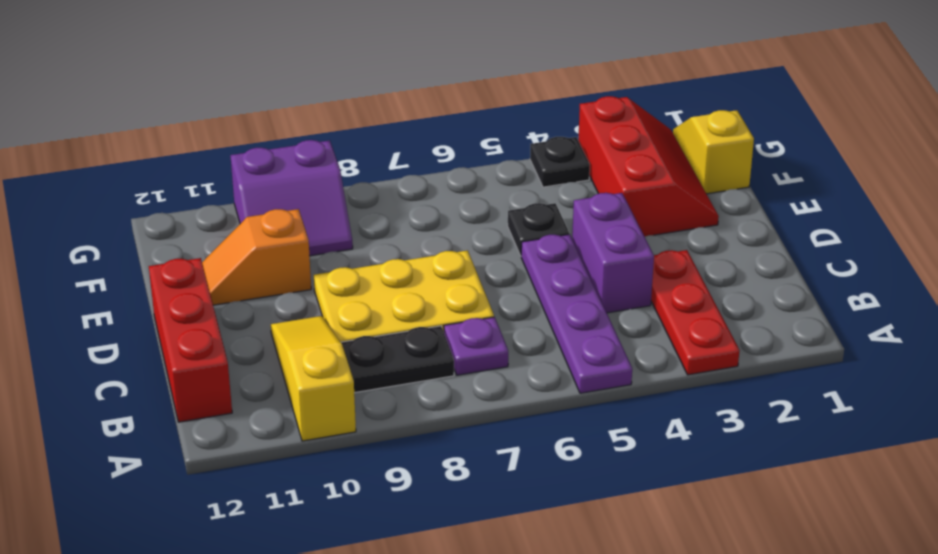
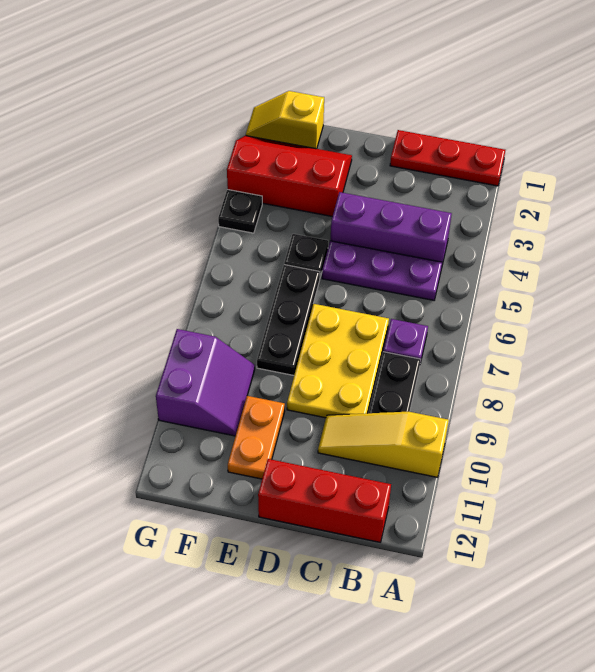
red 1x3 plate [651,250,740,375] -> red 1x3 plate moved to [390,130,505,186]
purple 1x4 plate [521,234,632,393] -> purple 1x3 plate [322,241,442,300]
purple 1x2 brick [572,193,654,313] -> purple 1x3 brick [331,192,452,265]
none -> black 1x3 plate [257,265,320,375]
orange 1x2 slope [202,209,311,305] -> orange 1x2 plate [228,396,285,479]

